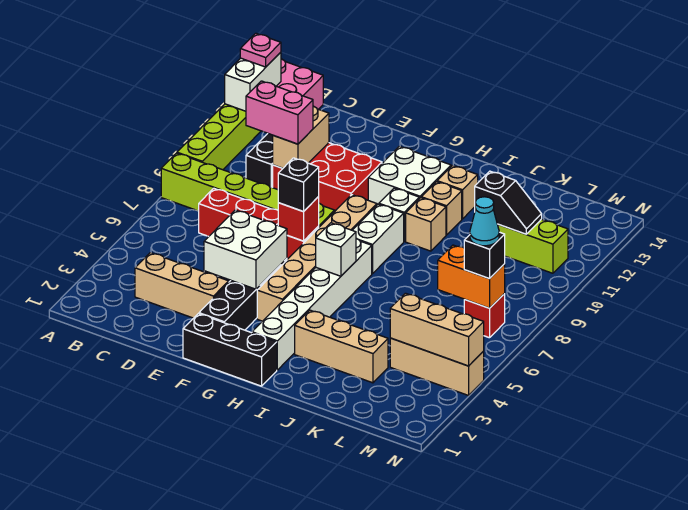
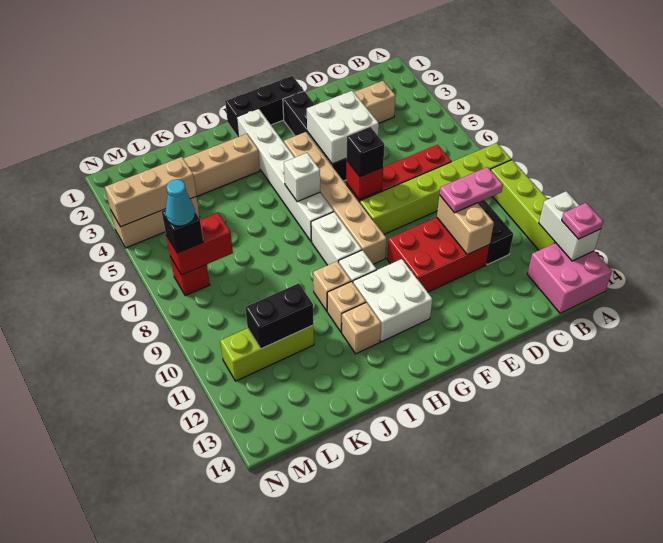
pink 1x2 brick [246,81,313,144] -> pink 1x2 plate [440,167,503,213]
black 1x2 slope [475,171,542,234] -> black 1x2 brick [245,283,314,349]
orange 1x2 brick [438,245,505,308] -> red 1x2 brick [166,213,233,275]

